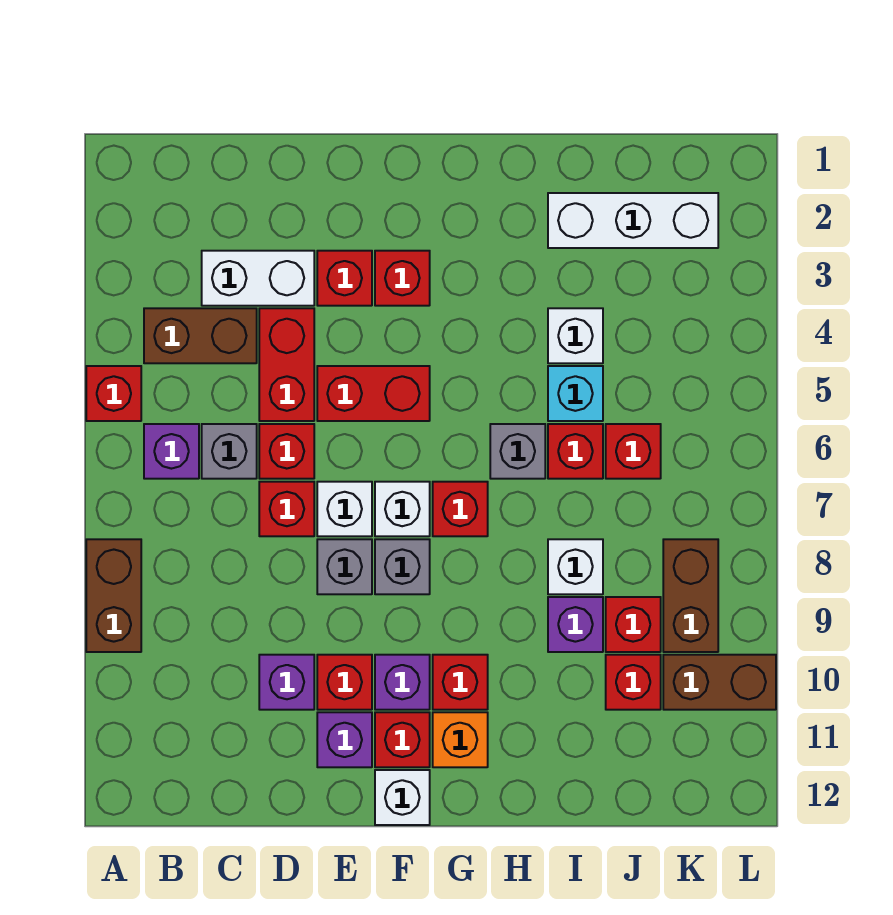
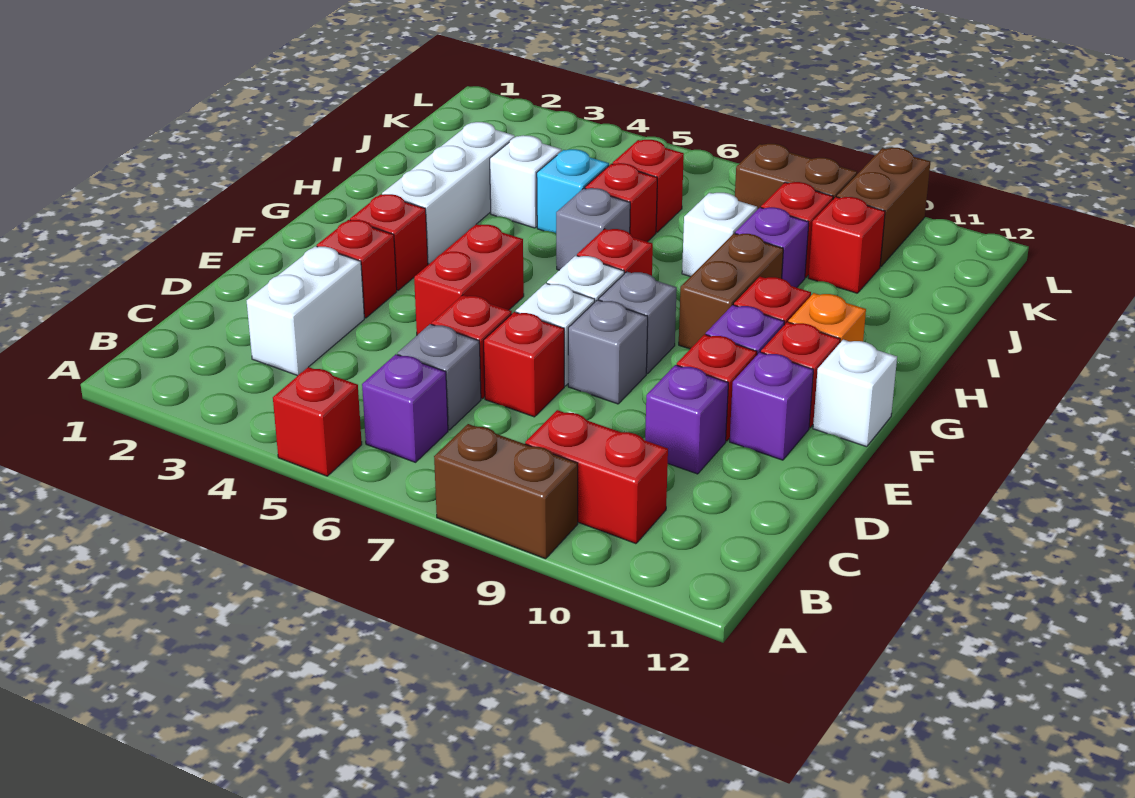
brown 1x2 brick [144,308,257,363] -> brown 1x2 brick moved to [679,233,783,349]
red 1x2 brick [259,308,314,421] -> red 1x2 brick moved to [525,410,668,544]
white 1x3 brick [548,193,718,248] -> white 1x3 brick moved to [382,122,515,264]

